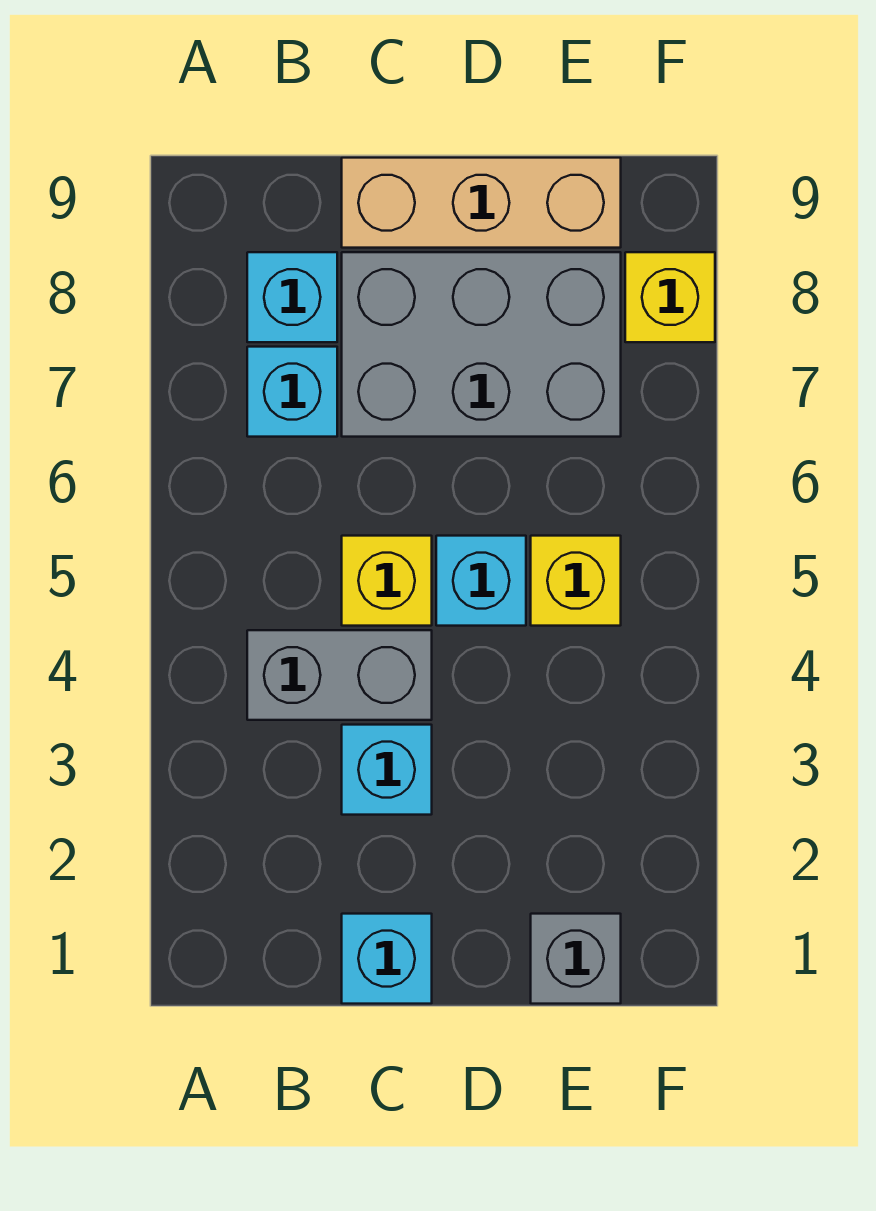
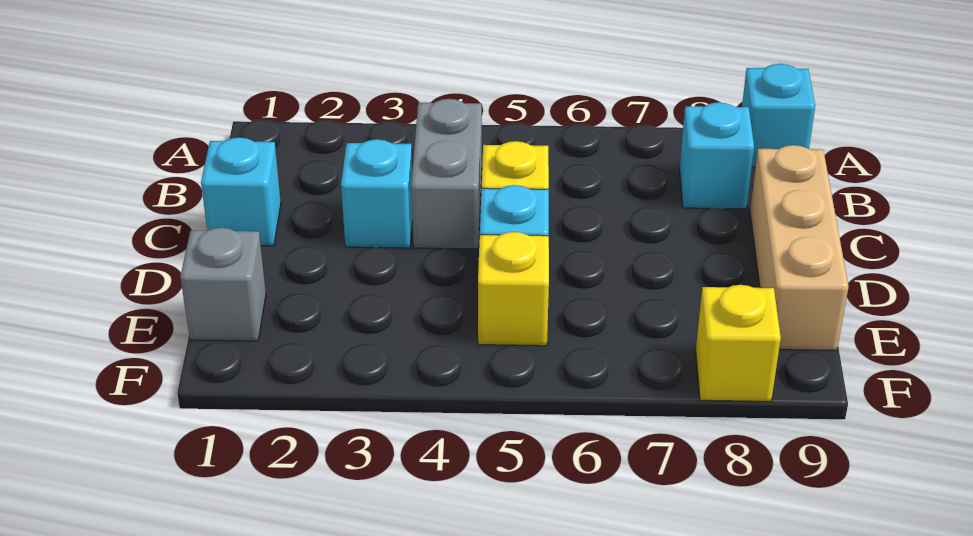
cyan 1x1 brick [247,347,337,437] -> cyan 1x1 brick moved to [742,64,815,167]
grey 2x3 brick [342,252,621,437] -> none

